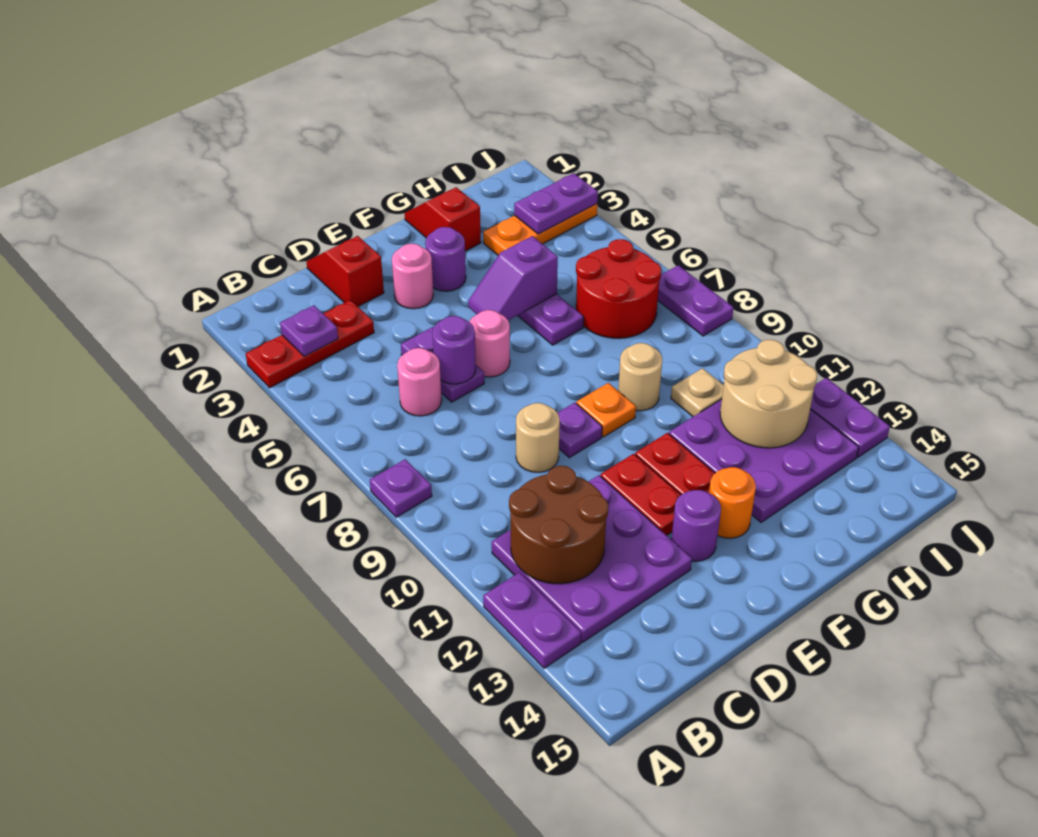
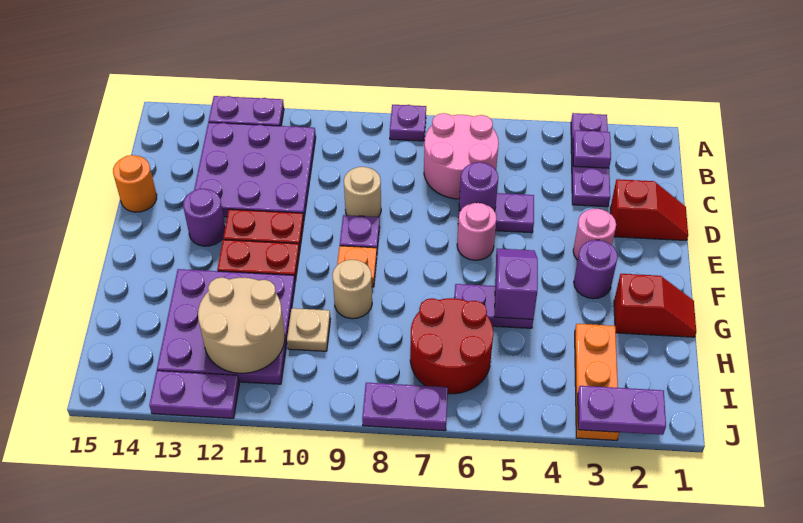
red 1x3 plate [246,300,374,388] -> purple 1x3 plate [571,113,610,207]
brown 2x2 round brick [509,466,609,584] -> none
pink 1x1 round brick [397,348,442,416] -> pink 2x2 round brick [424,113,499,199]
orange 1x1 round brick [709,467,756,538] -> orange 1x1 round brick moved to [113,155,157,212]
purple 1x2 plate [514,173,598,234] -> purple 1x2 plate turned to [578,386,666,435]

